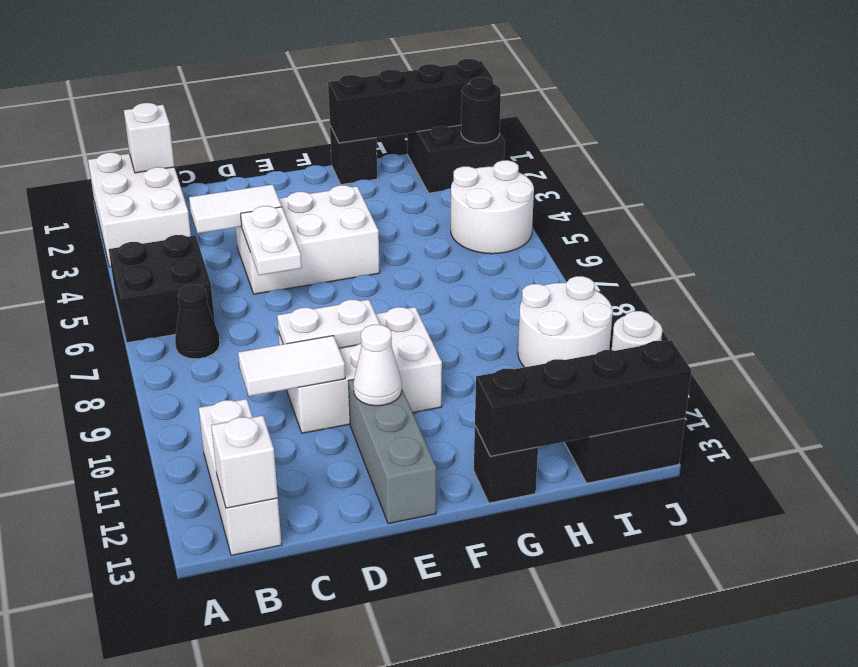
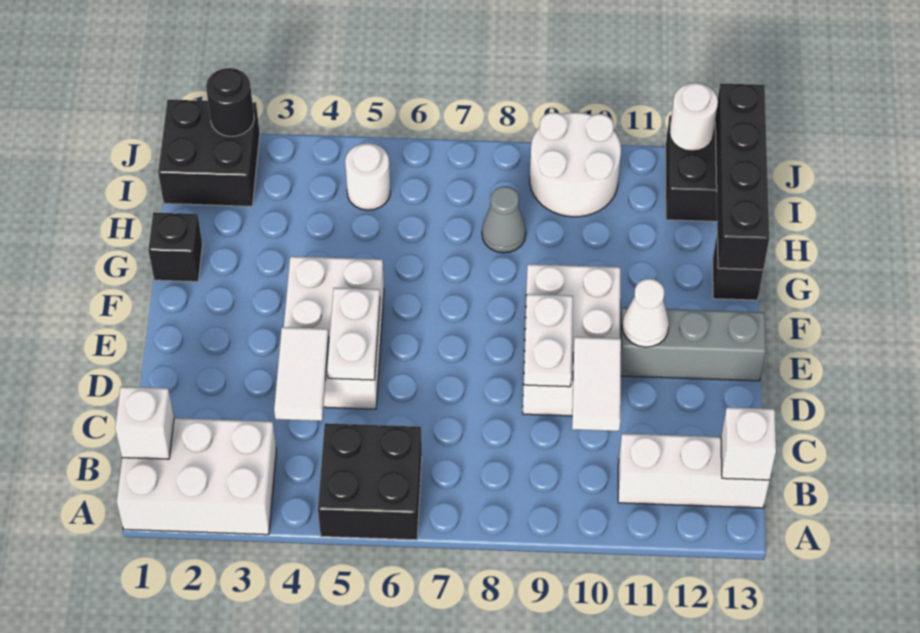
black 1x1 cone [175,285,220,359] -> none
white 1x2 plate [241,206,302,275] -> white 1x2 plate turned to [327,288,380,380]
black 1x4 brick [328,59,493,143] -> none
none -> grey 1x1 cone [482,186,526,253]
white 2x2 round brick [451,160,534,254] -> white 1x1 round brick [345,143,390,210]

